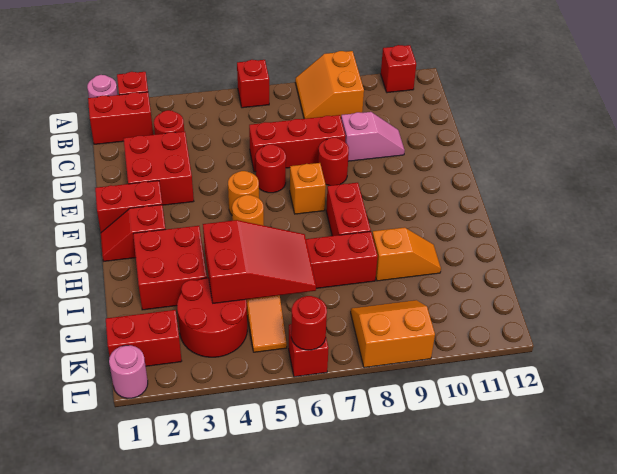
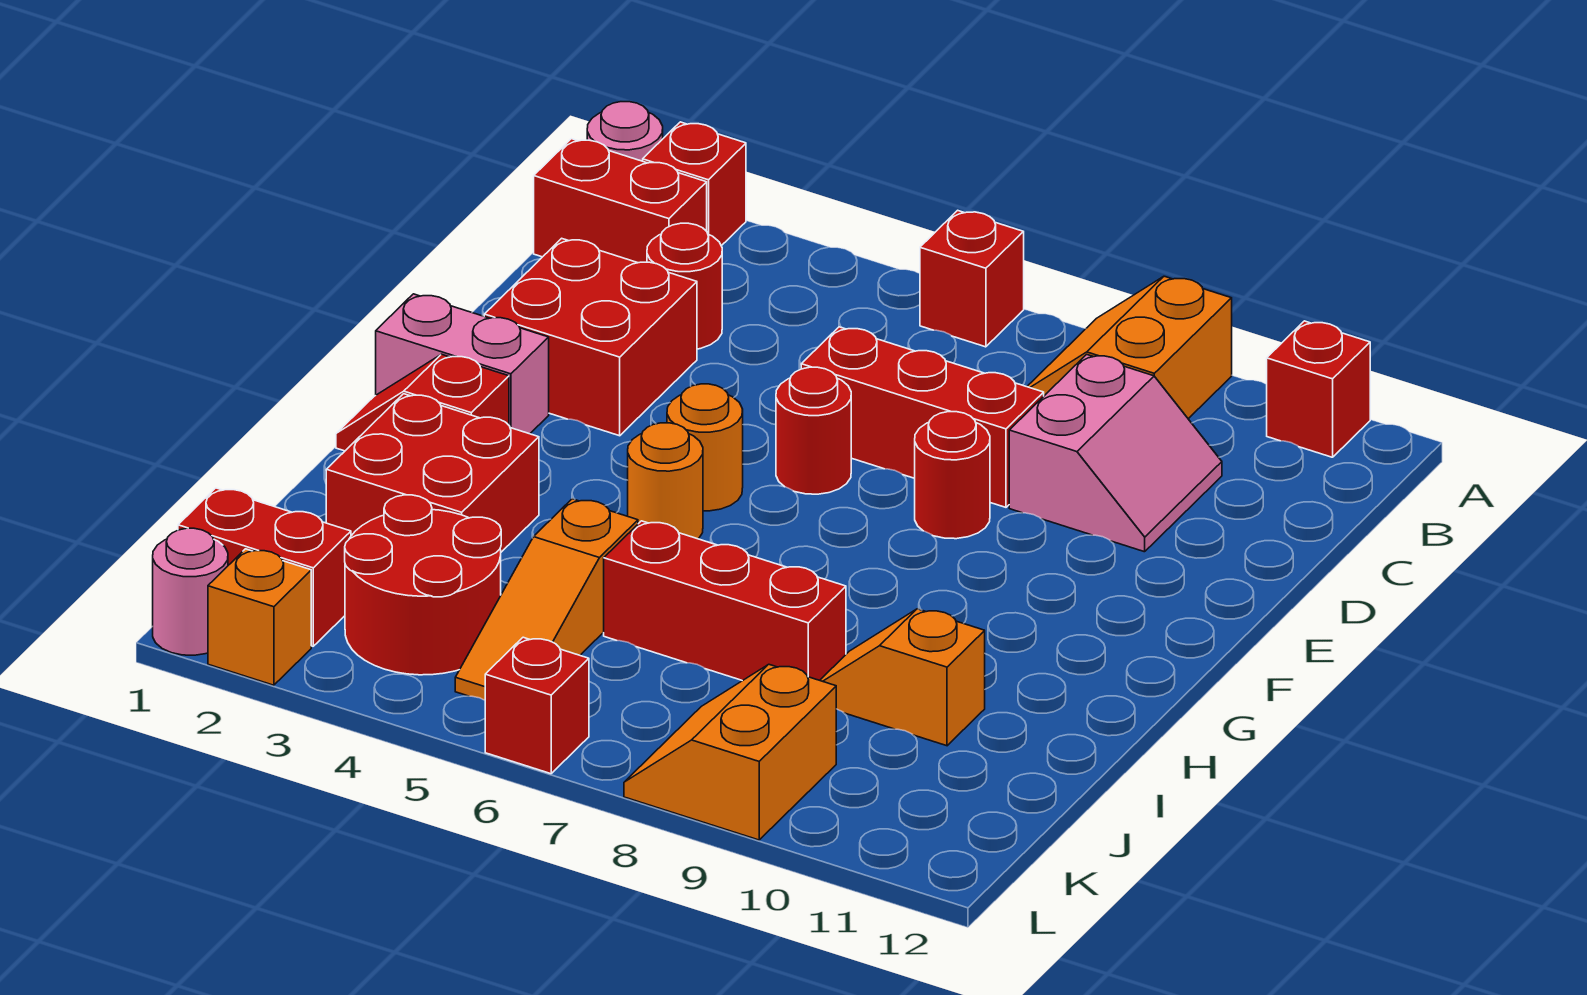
pink 1x2 slope [341,112,405,161] -> pink 2x2 slope [1009,354,1222,552]
red 1x2 brick [95,181,162,232] -> pink 1x2 brick [376,294,549,434]
orange 1x1 brick [290,163,326,214] -> orange 1x1 brick moved to [208,549,311,685]
red 1x2 brick [326,183,371,236] -> none
red 2x3 slope [203,220,316,303] -> none
orange 1x2 slope [372,227,441,281] -> orange 1x2 slope turned to [820,609,985,746]
orange 2x2 slope [351,300,435,368] -> orange 2x2 slope turned to [624,664,836,840]
red 1x1 round brick [291,296,327,350] -> none

